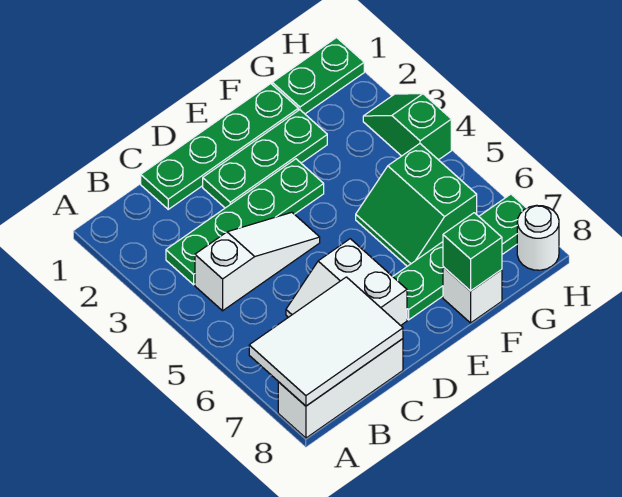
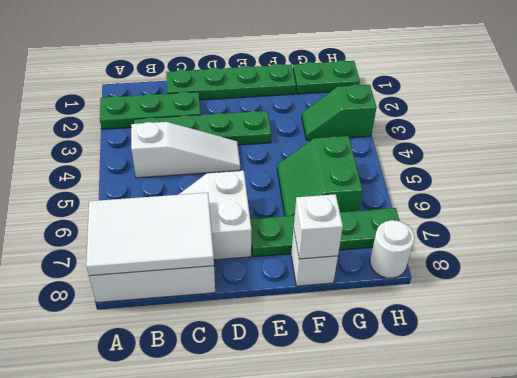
green 1x3 plate [203,110,327,208] -> green 1x3 plate moved to [100,92,201,129]
green 1x1 brick [443,213,502,291] -> white 1x1 brick [294,194,343,259]
green 1x2 slope [363,94,451,160] -> green 1x2 slope turned to [302,84,377,140]

